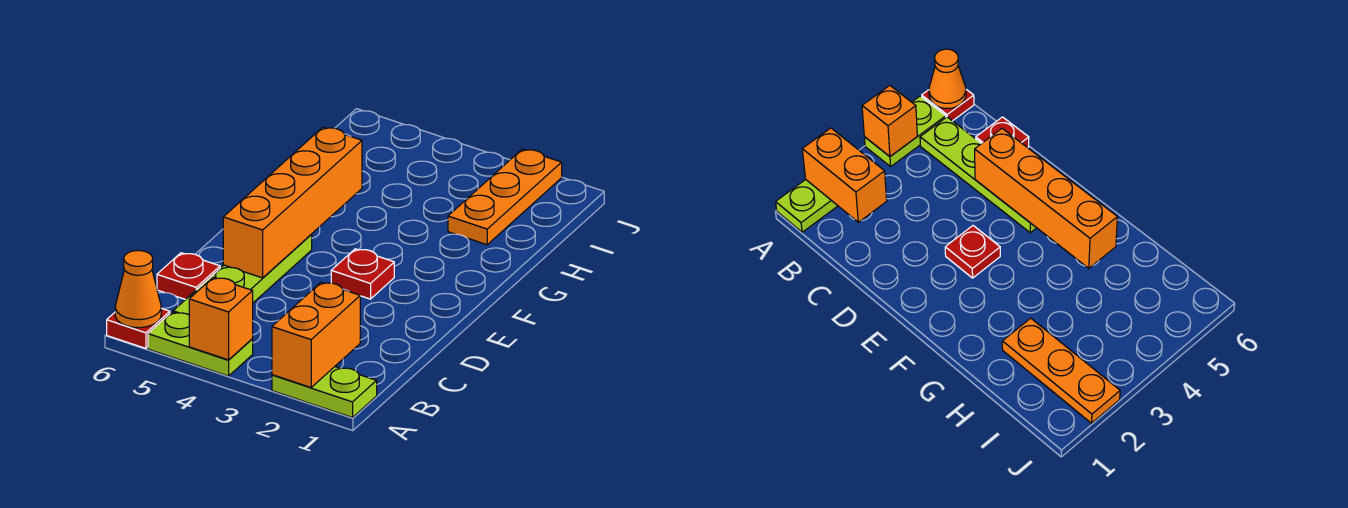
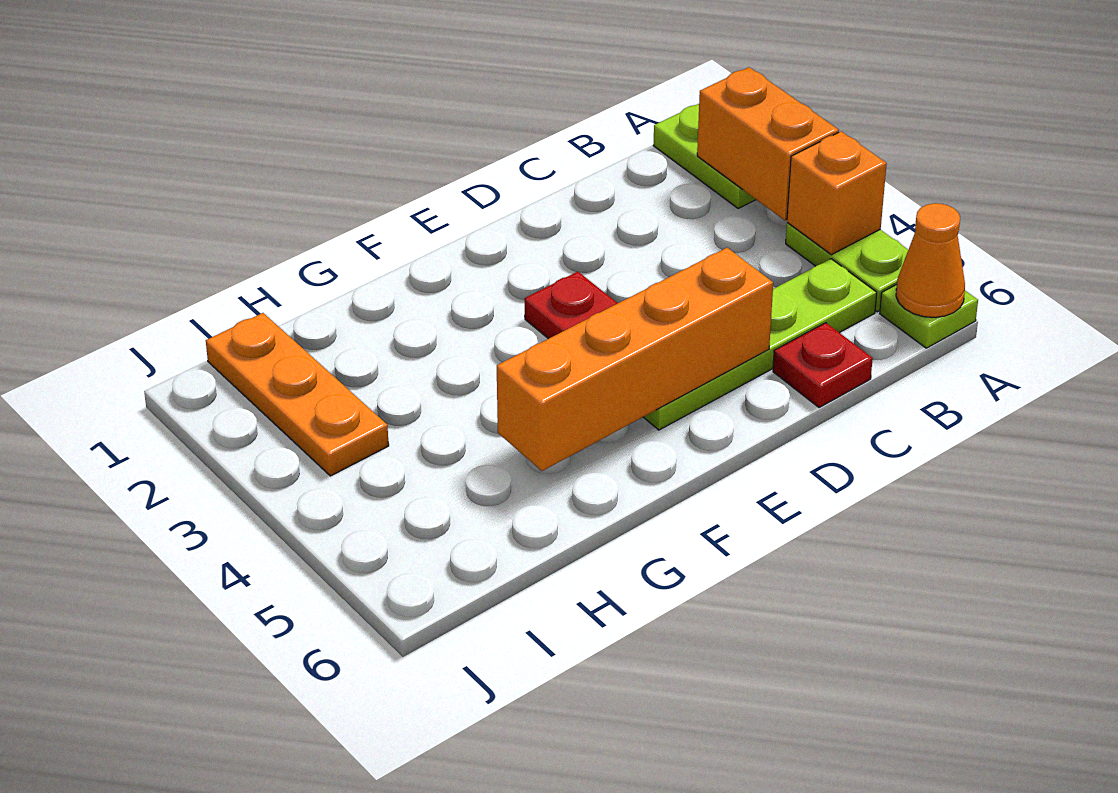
orange 1x2 brick [272,282,360,387] -> orange 1x2 brick turned to [697,67,839,220]
red 1x1 plate [107,308,170,348] -> lime 1x1 plate [880,285,978,348]
orange 1x3 plate [448,149,562,245] -> orange 1x3 plate turned to [206,313,389,476]

